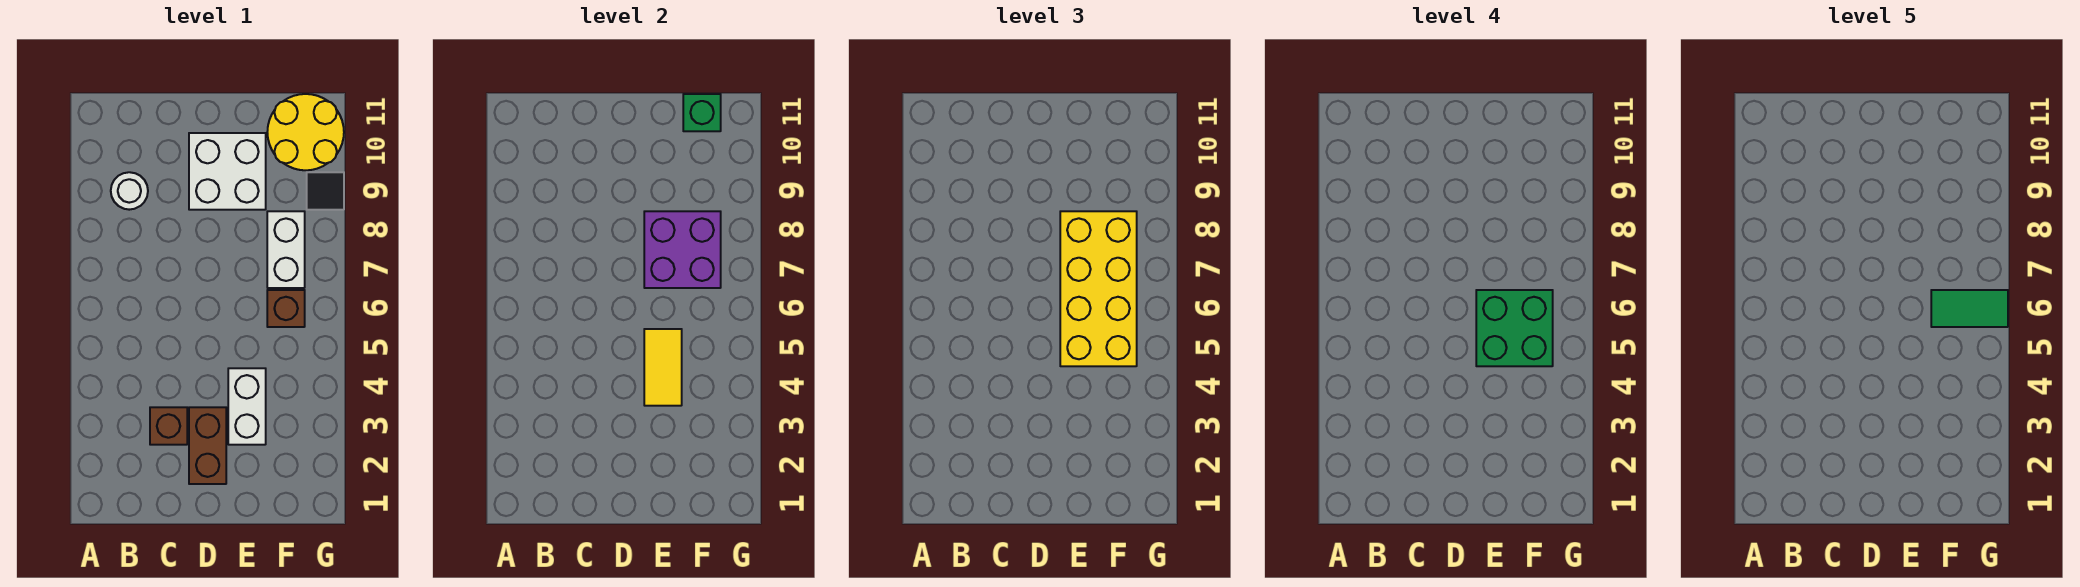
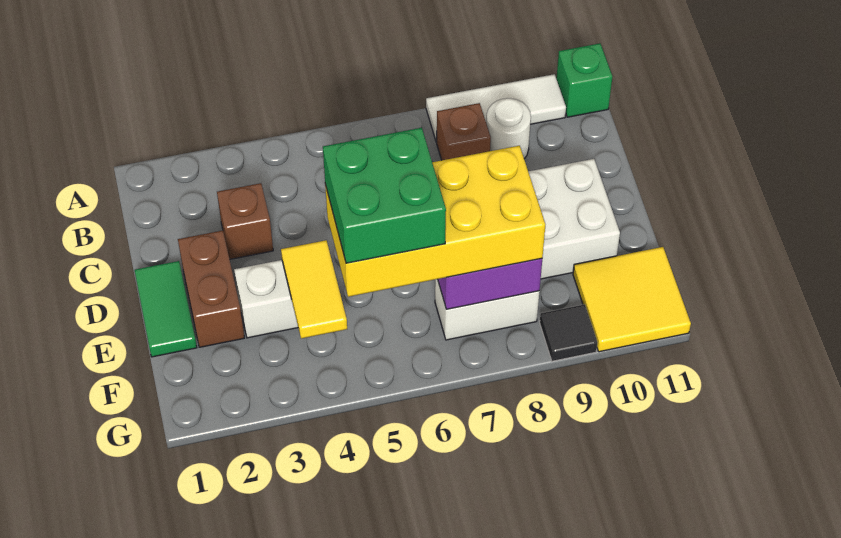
none -> white 1x3 tile [426,74,566,142]
brown 1x2 brick [189,407,226,484] -> brown 1x2 brick turned to [178,230,244,347]
yellow 1x2 tile [644,329,682,406] -> yellow 1x2 tile turned to [281,240,347,339]
brown 1x1 brick [267,290,305,327] -> brown 1x1 brick moved to [437,103,491,160]
green 1x2 tile [1931,290,2008,327] -> green 1x2 tile moved to [135,261,197,357]
yellow 2x2 round brick [267,94,344,170] -> yellow 2x2 tile [573,247,691,352]
green 1x1 brick [683,94,721,131] -> green 1x1 brick moved to [556,43,612,117]

